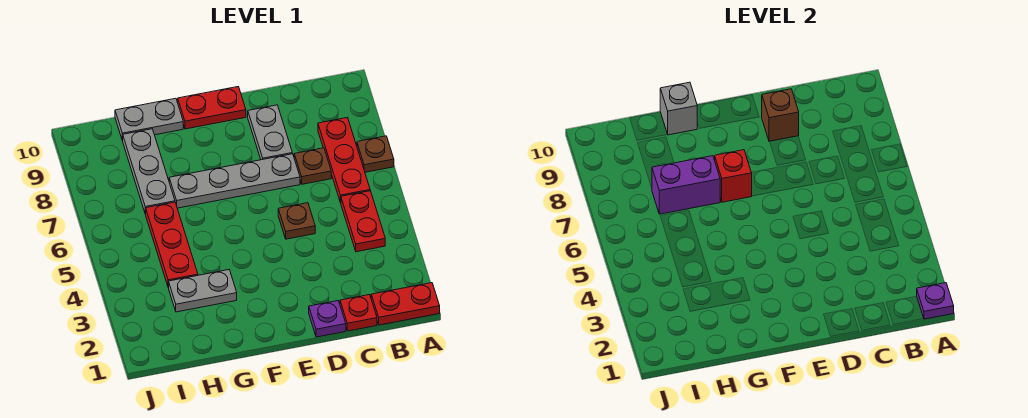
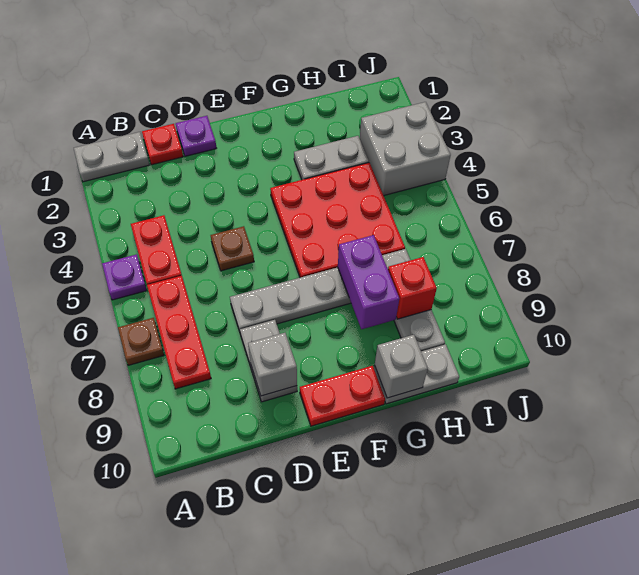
red 1x2 plate [371,283,440,325] -> grey 1x2 plate [74,132,149,182]
purple 1x1 plate [917,283,954,319] -> purple 1x1 plate moved to [102,254,147,300]
brown 1x1 plate [294,148,331,184] -> none
brown 1x1 brick [762,89,799,142] -> grey 1x1 brick [248,333,297,396]
red 1x1 brick [715,150,752,202] -> red 1x1 brick moved to [388,257,437,319]
purple 1x2 brick [652,156,720,214] -> purple 1x2 brick turned to [338,235,399,329]
red 1x3 plate [146,202,198,288] -> red 3x3 plate [270,163,405,277]
none -> grey 2x2 brick [360,102,451,196]

